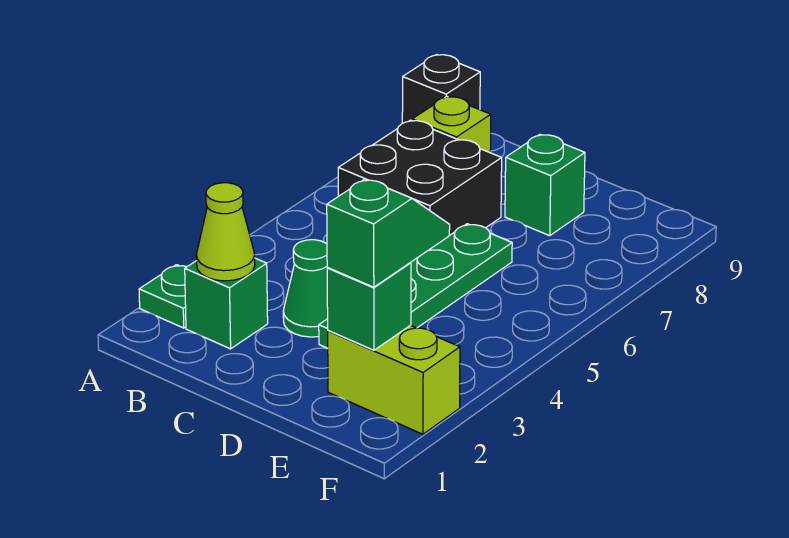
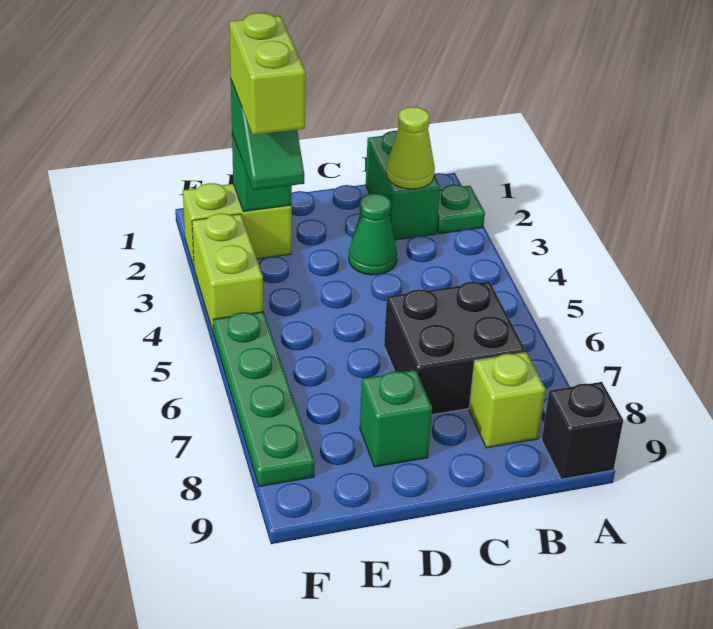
green 1x1 brick [185,258,268,349] -> green 1x2 brick [366,131,440,240]
green 1x4 plate [319,224,512,348] -> green 1x4 plate moved to [213,312,315,487]
none -> lime 1x2 brick [229,13,306,135]
none -> lime 1x2 brick [192,213,263,333]

